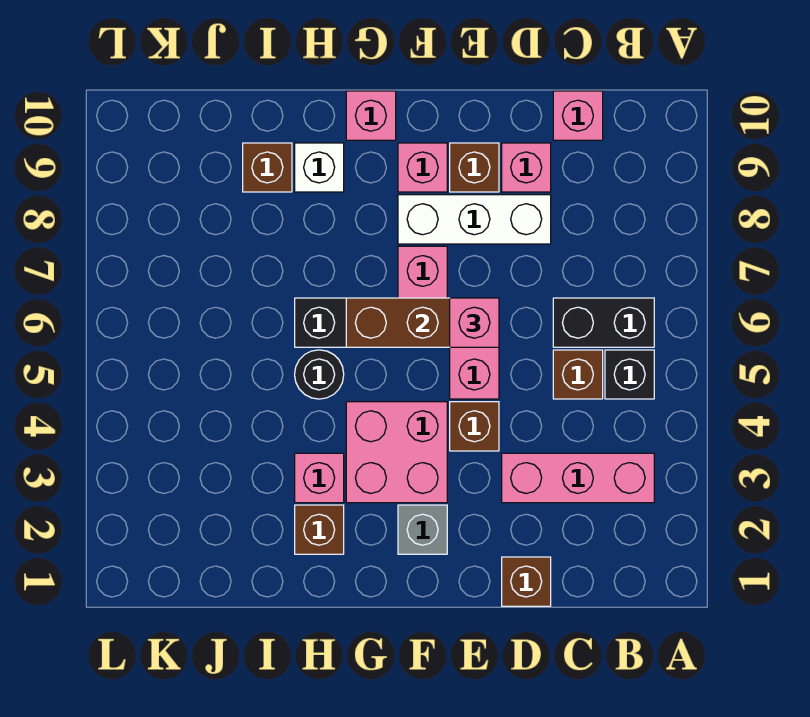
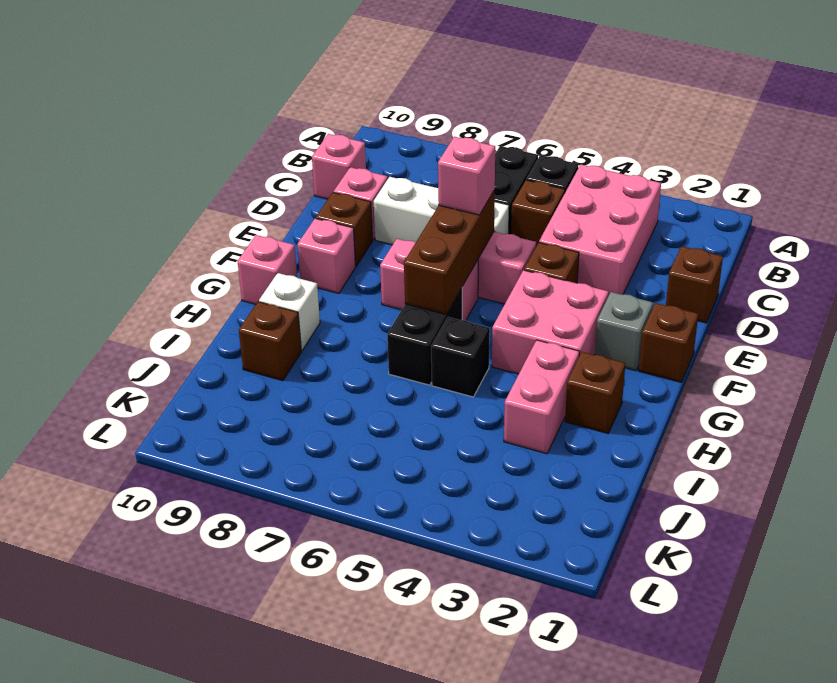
pink 1x3 brick [502,453,654,503] -> pink 2x3 brick [539,165,661,296]
white 1x3 brick [398,195,551,244] -> white 1x3 brick turned to [374,177,509,245]
none -> brown 1x1 brick [639,303,698,382]
pink 1x1 brick [295,453,344,503] -> pink 1x2 brick [504,340,579,454]
black 1x1 round brick [295,350,344,399] -> black 1x1 brick [431,317,490,397]

